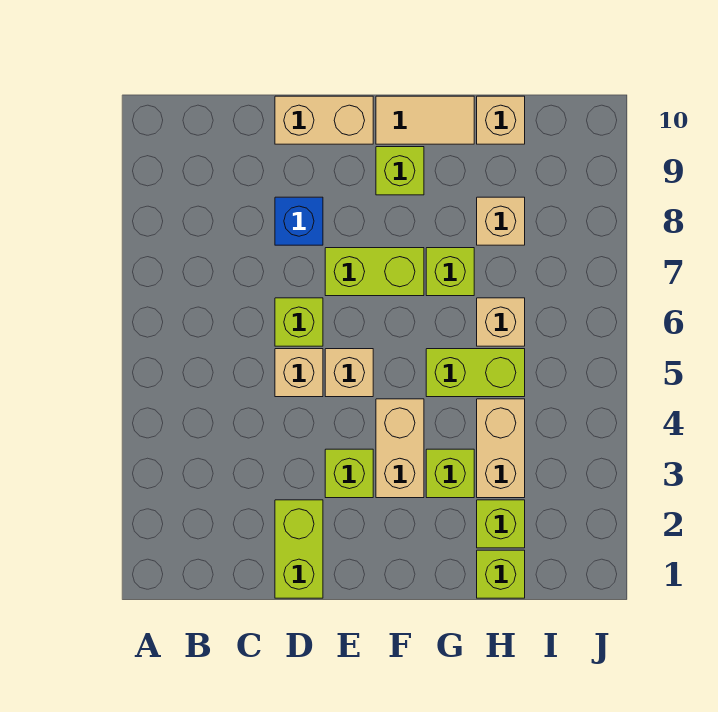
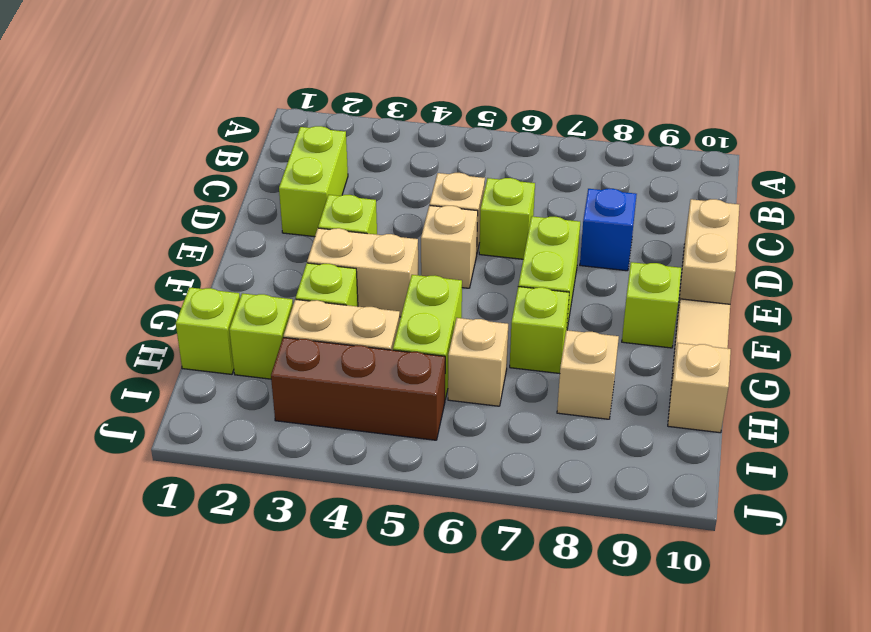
lime 1x2 brick [275,500,323,598] -> lime 1x2 brick turned to [279,126,348,237]
none -> brown 1x3 brick [271,337,445,440]

